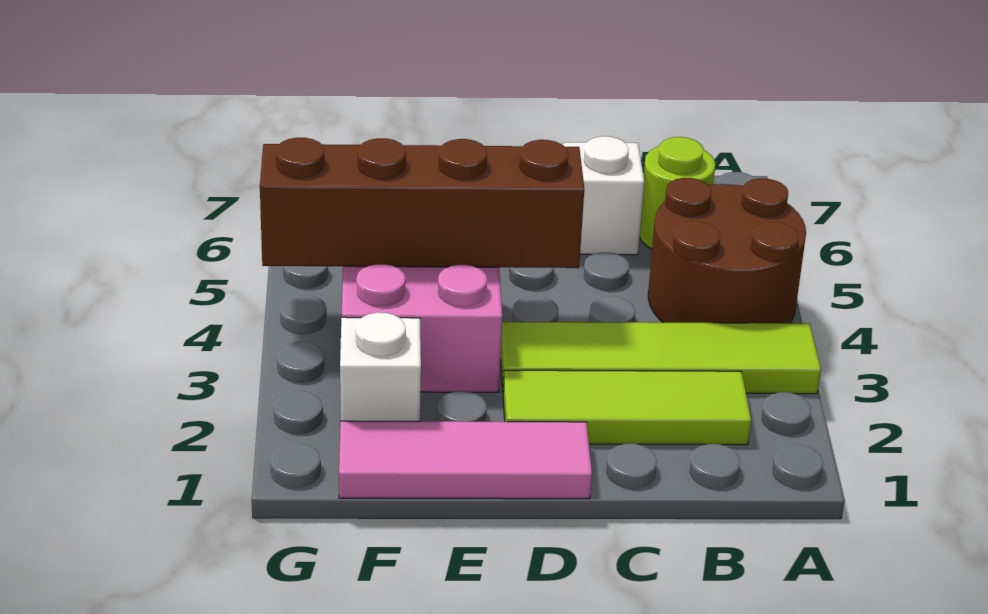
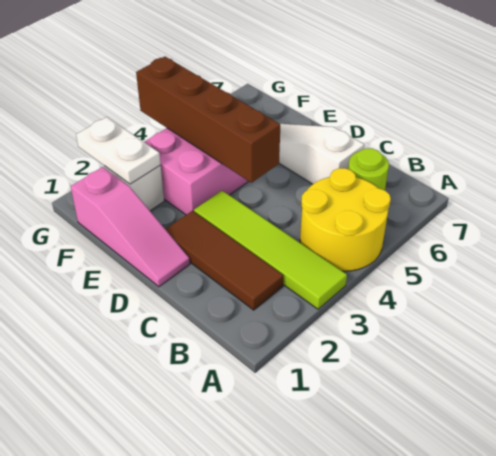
brown 2x2 round brick [648,178,806,323] -> yellow 2x2 round brick [300,168,391,271]
lime 1x3 tile [503,370,751,445] -> brown 1x3 tile [166,211,283,310]
pink 1x3 tile [339,421,592,499] -> pink 1x3 slope [71,167,190,287]
none -> white 1x2 plate [76,117,161,184]

